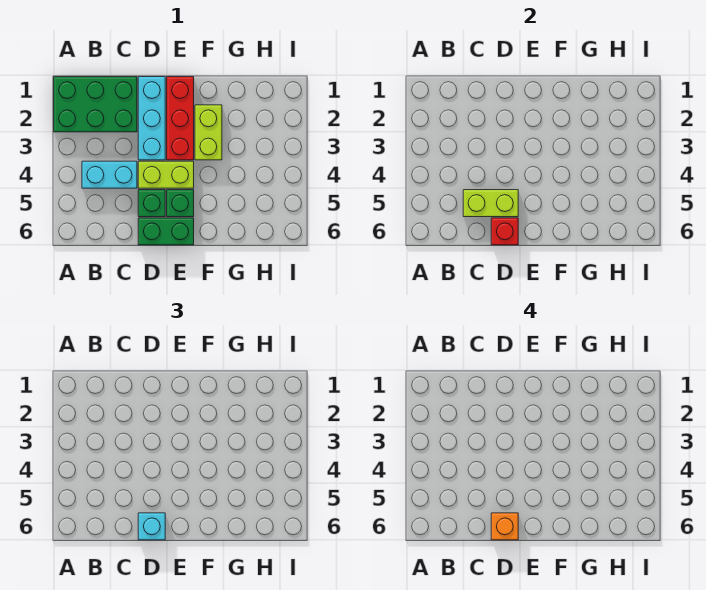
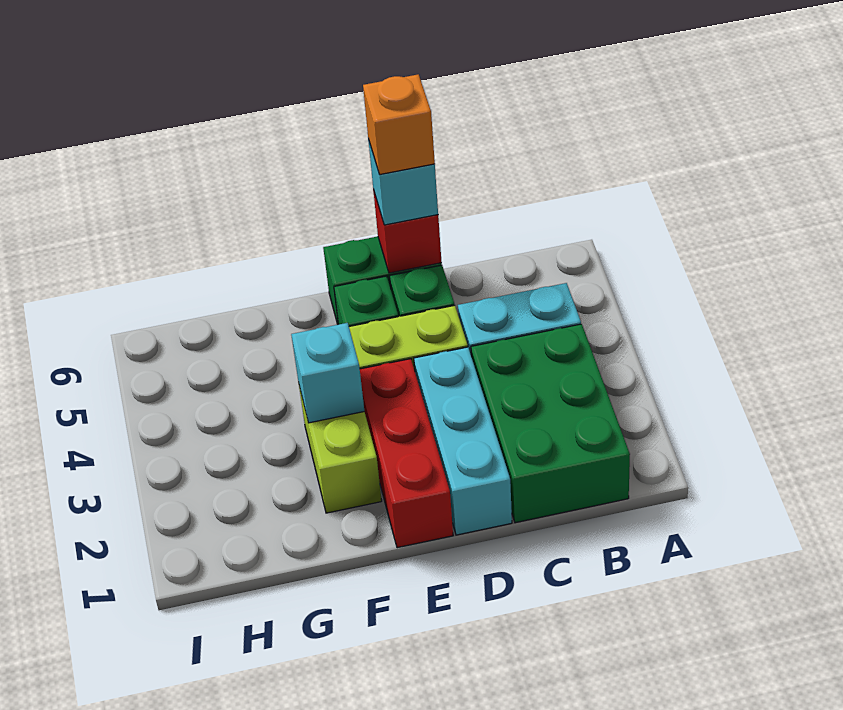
green 2x3 brick [54,77,137,132] -> green 2x3 brick turned to [471,324,630,523]
lime 1x2 brick [463,190,518,217] -> none
none -> cyan 1x1 brick [291,323,364,423]

